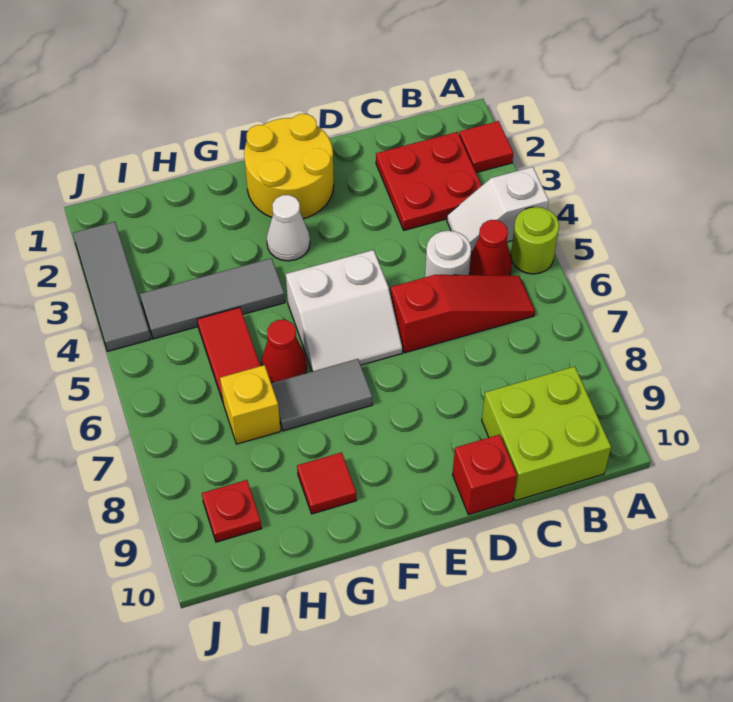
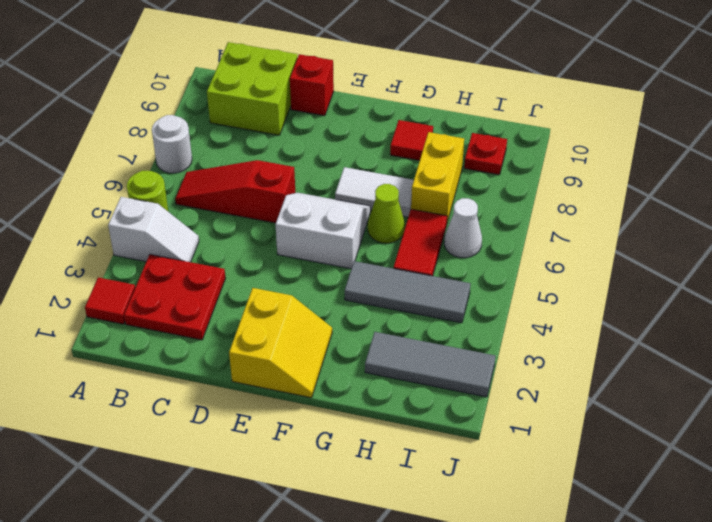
red 1x1 cone [469,220,512,275] -> none
white 1x1 round brick [425,231,471,277] -> white 1x1 round brick moved to [152,115,192,173]
yellow 2x2 round brick [244,114,334,219] -> yellow 2x2 slope [229,288,332,398]
white 1x1 cone [267,195,310,261] -> white 1x1 cone moved to [444,198,482,258]
grey 1x2 tile [271,359,372,431] -> white 1x2 tile [335,167,414,217]
red 1x1 cone [261,320,307,383] -> lime 1x1 cone [368,184,405,243]
yellow 1x1 brick [220,365,281,444] -> yellow 1x2 brick [411,132,464,222]
grey 1x3 tile [73,222,151,351] -> grey 1x3 tile turned to [365,332,495,397]

